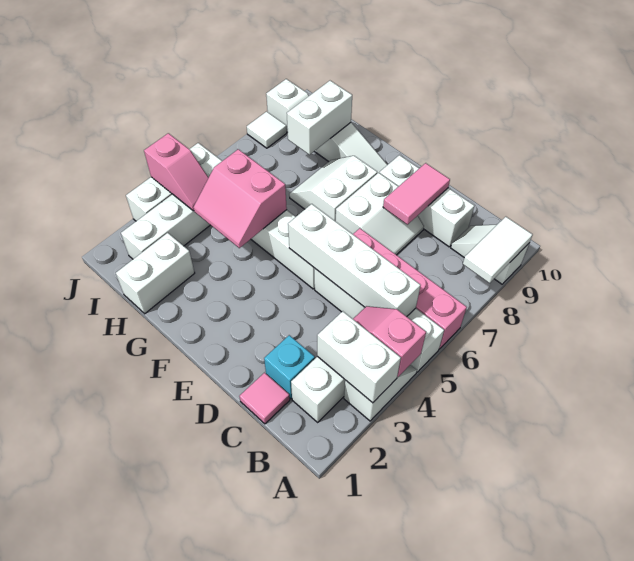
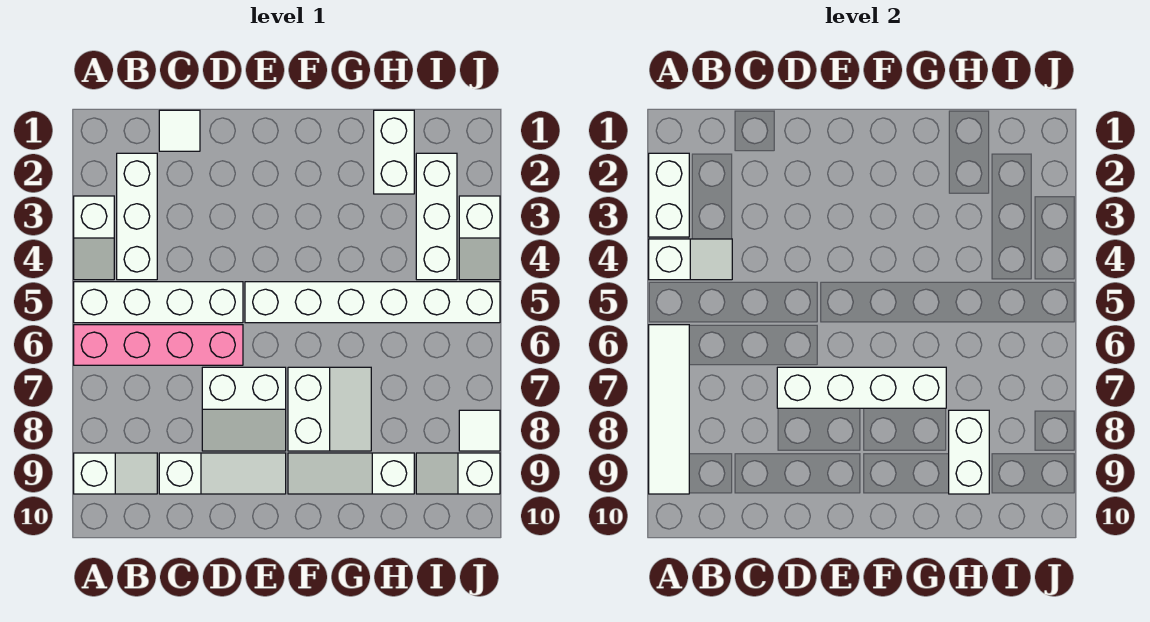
white 1x2 brick [317,311,401,403] -> white 1x2 brick turned to [649,153,689,237]
pink 1x2 slope [353,306,426,377] -> white 1x2 slope [649,239,732,280]
white 1x2 tile [463,217,533,283] -> white 1x4 tile [649,325,689,494]
white 1x4 brick [288,204,421,317] -> white 1x4 brick moved to [777,367,946,408]
pink 1x1 tile [239,373,290,424] -> white 1x1 tile [159,110,200,151]
cyan 1x1 brick [264,335,315,399] -> none
white 1x3 brick [380,155,474,247] -> white 1x3 slope [159,453,286,494]
white 2x2 slope [336,173,424,255] -> white 2x2 slope turned to [202,367,286,451]
pink 1x2 tile [383,163,450,225] -> none
pink 2x2 slope [193,149,287,248] -> none
pink 1x2 slope [144,133,209,211] -> none

